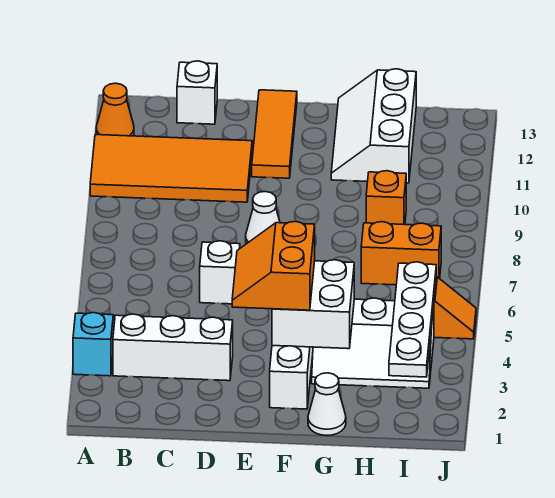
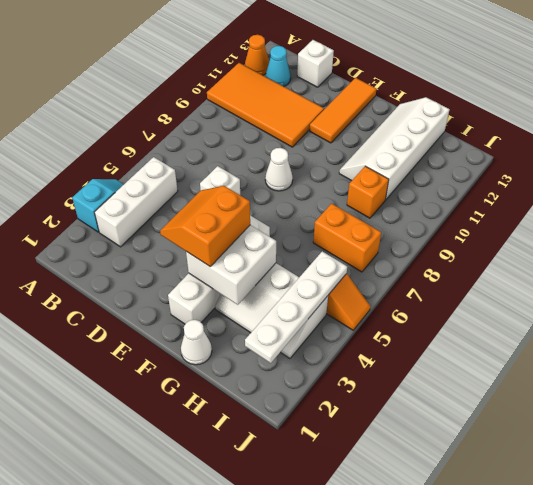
white 1x3 brick [113,314,233,381] -> white 1x3 brick turned to [95,157,178,247]
none -> cyan 1x1 cone [266,46,291,86]
white 2x3 slope [331,69,416,183] -> white 2x4 slope [339,97,450,200]

